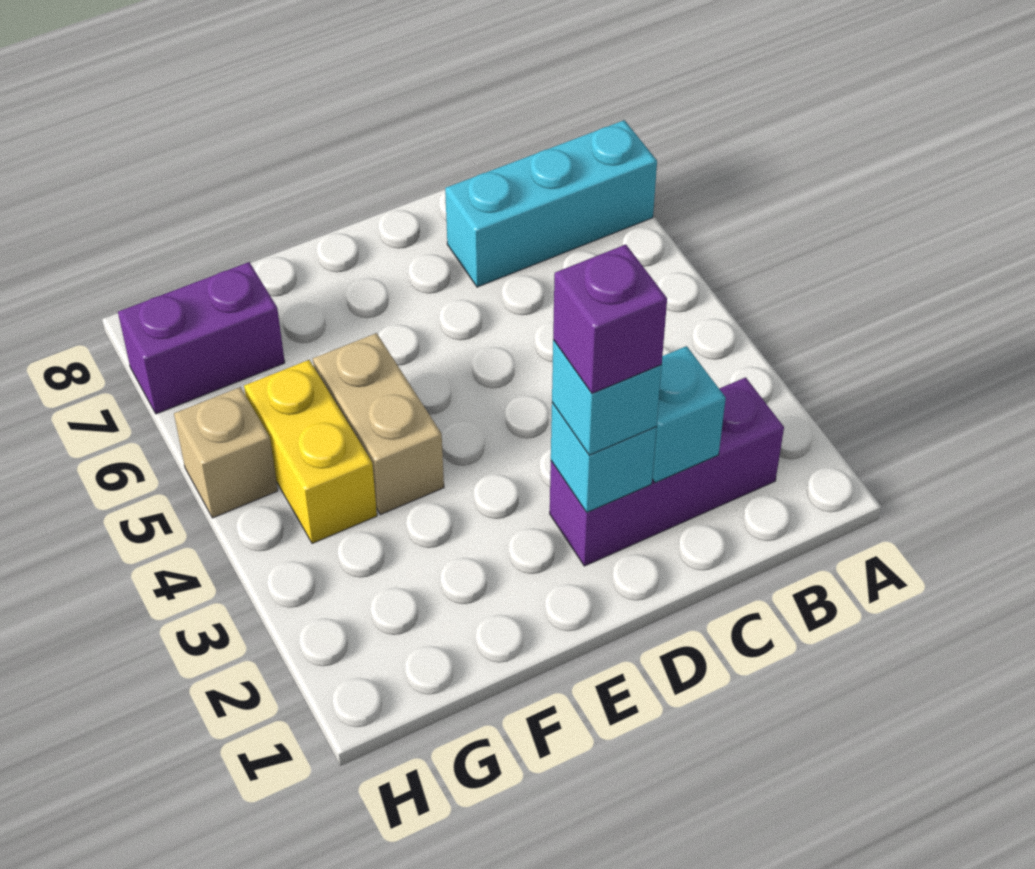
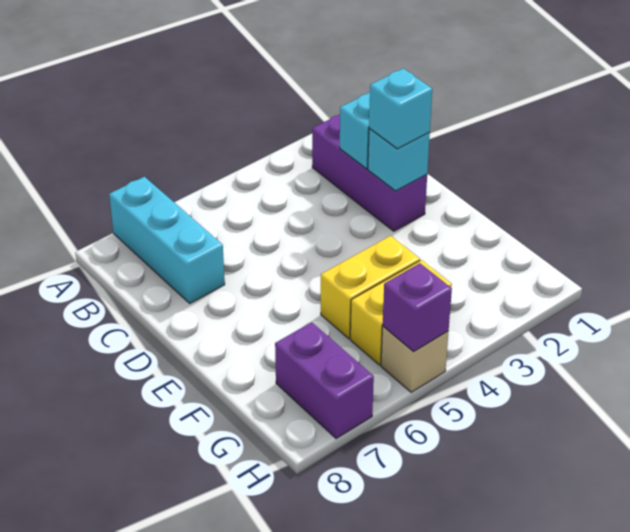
purple 1x1 brick [553,244,667,393] -> purple 1x1 brick moved to [383,263,452,351]
tan 1x2 brick [313,333,444,515] -> yellow 1x2 brick [321,236,420,339]

